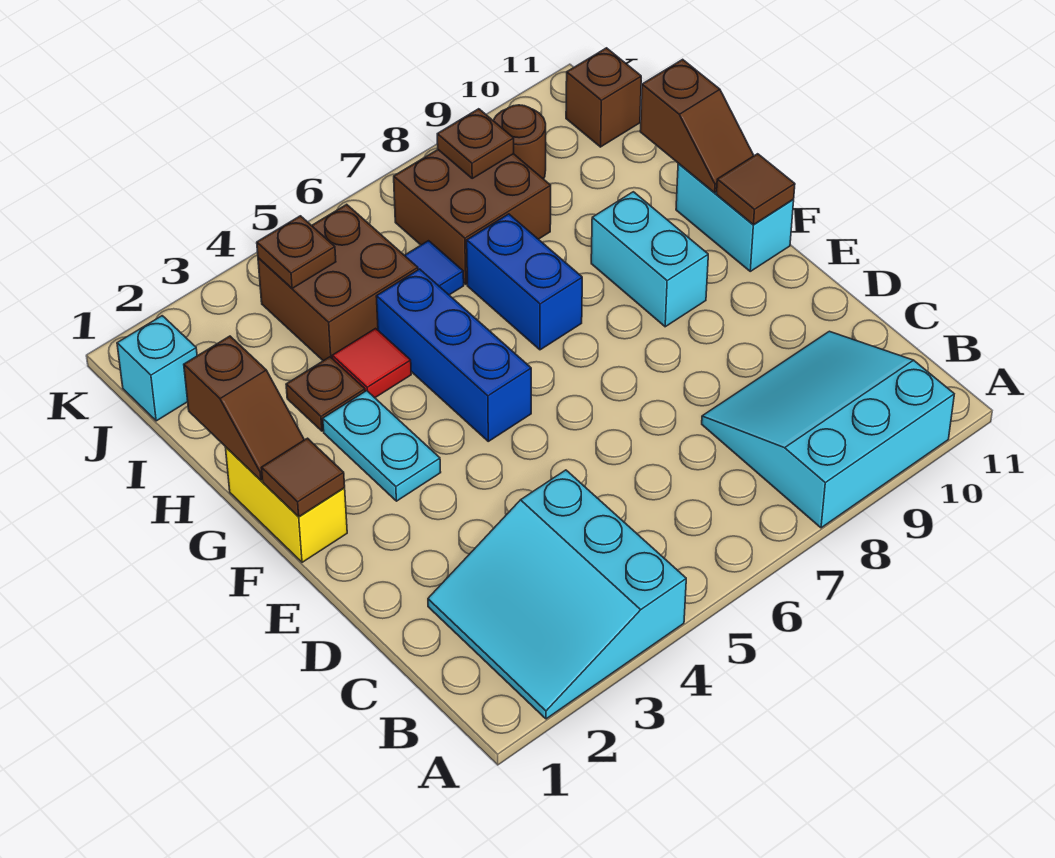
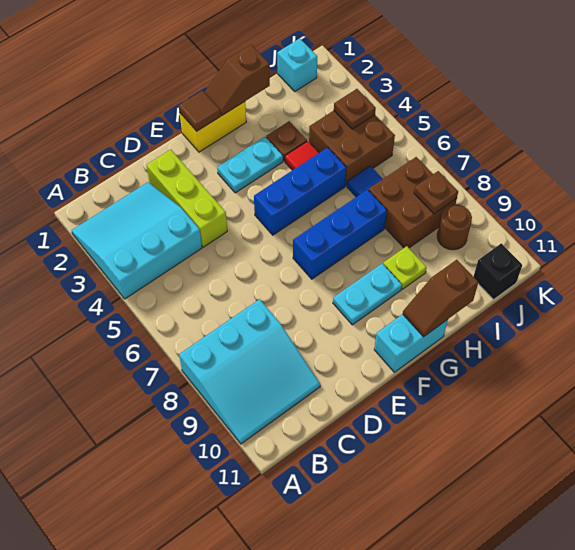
cyan 3x3 slope [702,331,954,528] -> cyan 3x3 slope turned to [179,299,320,444]
none -> lime 1x3 brick [146,150,227,247]
cyan 1x2 brick [591,192,708,327] -> cyan 1x2 plate [333,263,402,325]
brown 1x1 tile [716,154,795,225] -> none
blue 1x2 brick [467,214,582,350] -> blue 1x3 brick [293,190,387,279]
none -> lime 1x1 plate [383,246,427,289]
brown 1x1 brick [566,48,641,147] -> black 1x1 brick [473,243,522,299]

